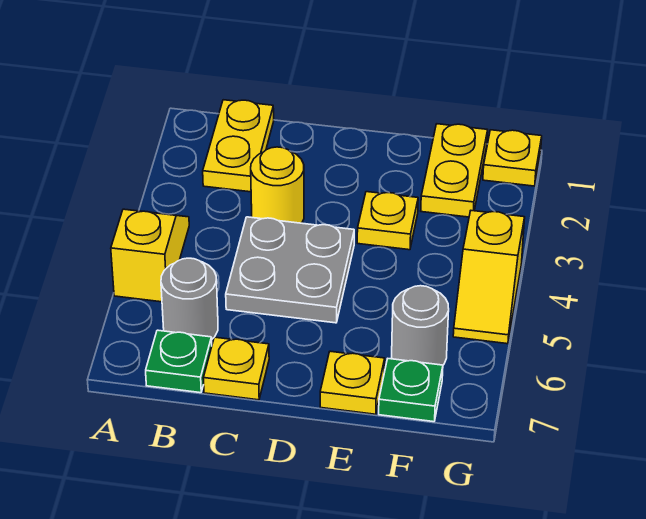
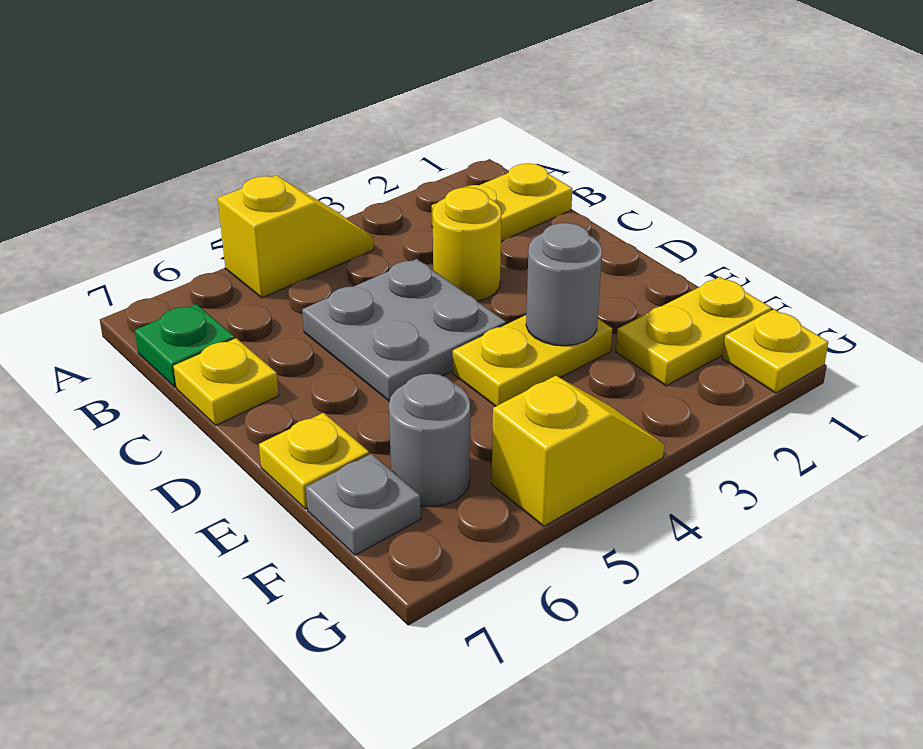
grey 1x1 round brick [161,258,218,339] -> grey 1x1 round brick moved to [526,223,602,346]
yellow 1x1 plate [357,192,418,250] -> yellow 1x2 plate [453,315,612,406]
green 1x1 plate [379,359,443,422] -> grey 1x1 plate [306,454,421,555]
yellow 1x2 slope [453,211,525,344] -> yellow 1x2 slope turned to [492,376,664,526]

